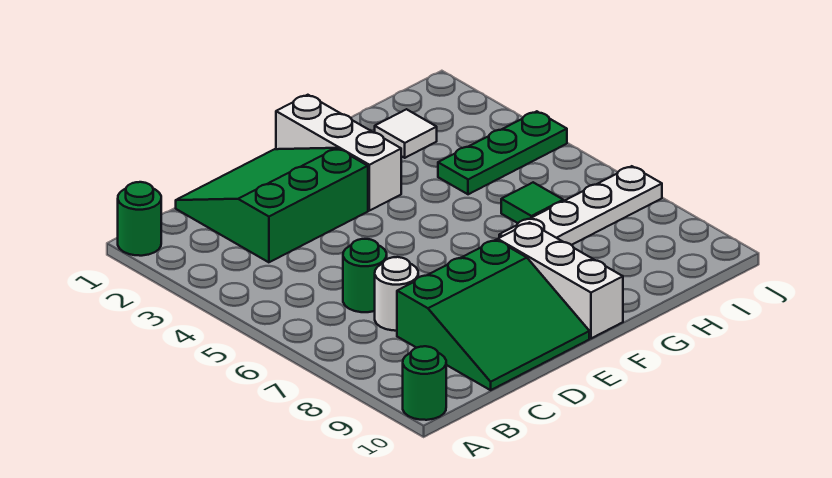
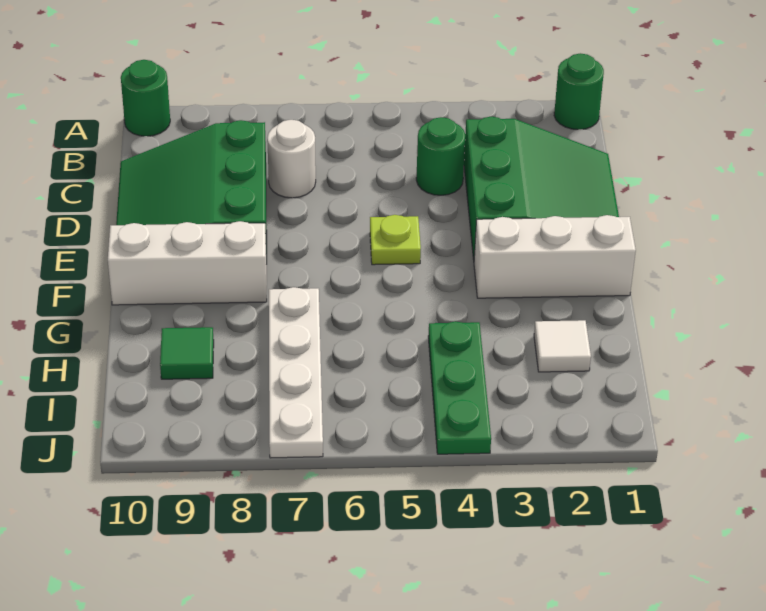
green 1x1 round brick [343,239,387,312] -> green 1x1 round brick moved to [416,117,465,195]
none -> lime 1x1 plate [370,215,421,265]
green 1x1 tile [501,182,563,223] -> green 1x1 tile moved to [160,327,214,379]

